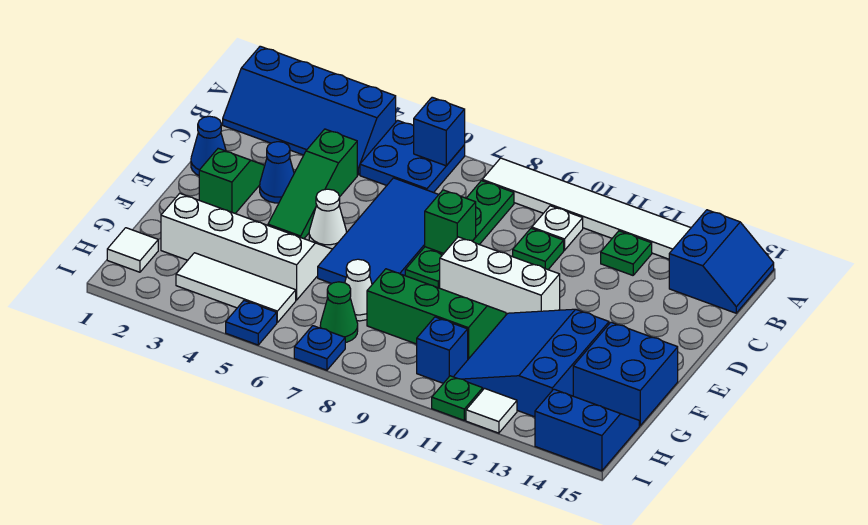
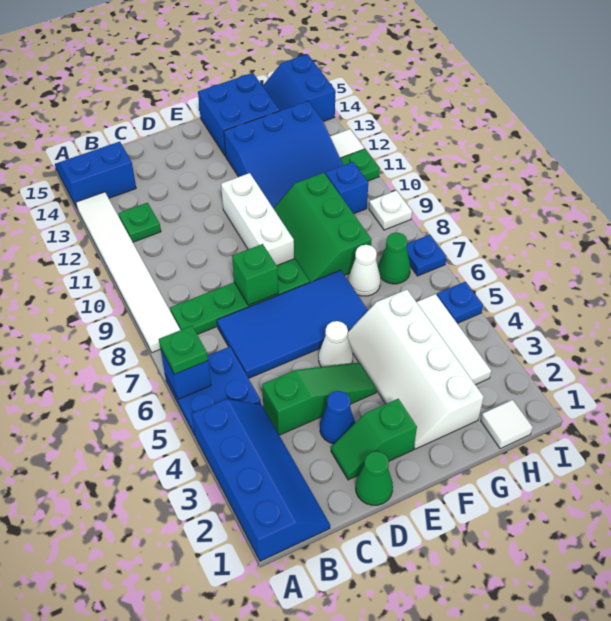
white 1x1 plate [532,206,583,250] -> white 1x1 plate moved to [369,190,412,230]
green 1x1 plate [513,228,564,270] -> green 1x1 plate moved to [159,326,208,374]
blue 1x1 cone [191,116,226,175] -> green 1x1 cone [356,451,393,505]

